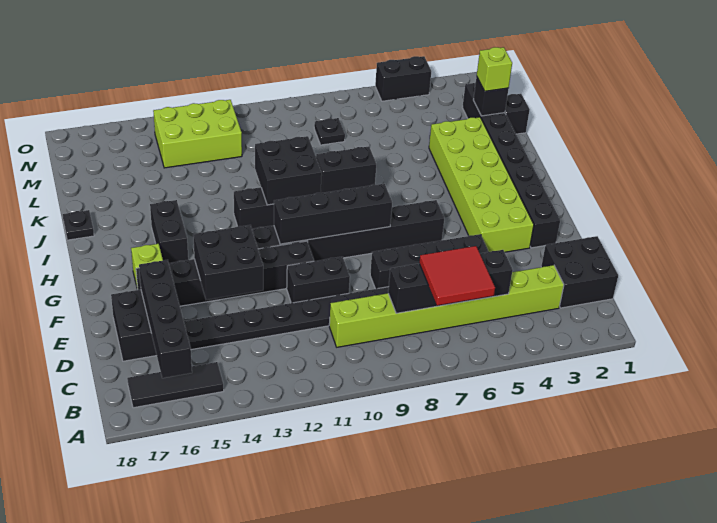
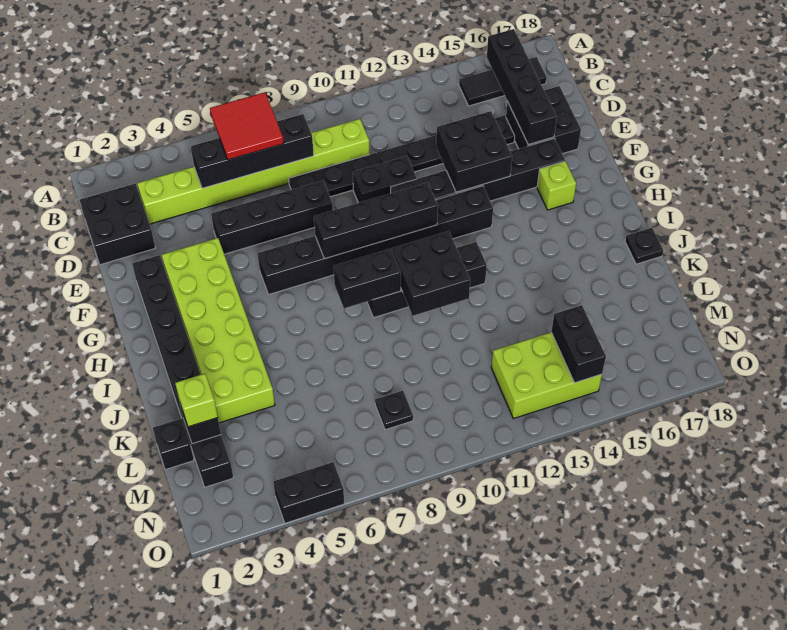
black 1x2 brick [150,200,188,263] -> black 1x2 brick moved to [551,305,606,383]

